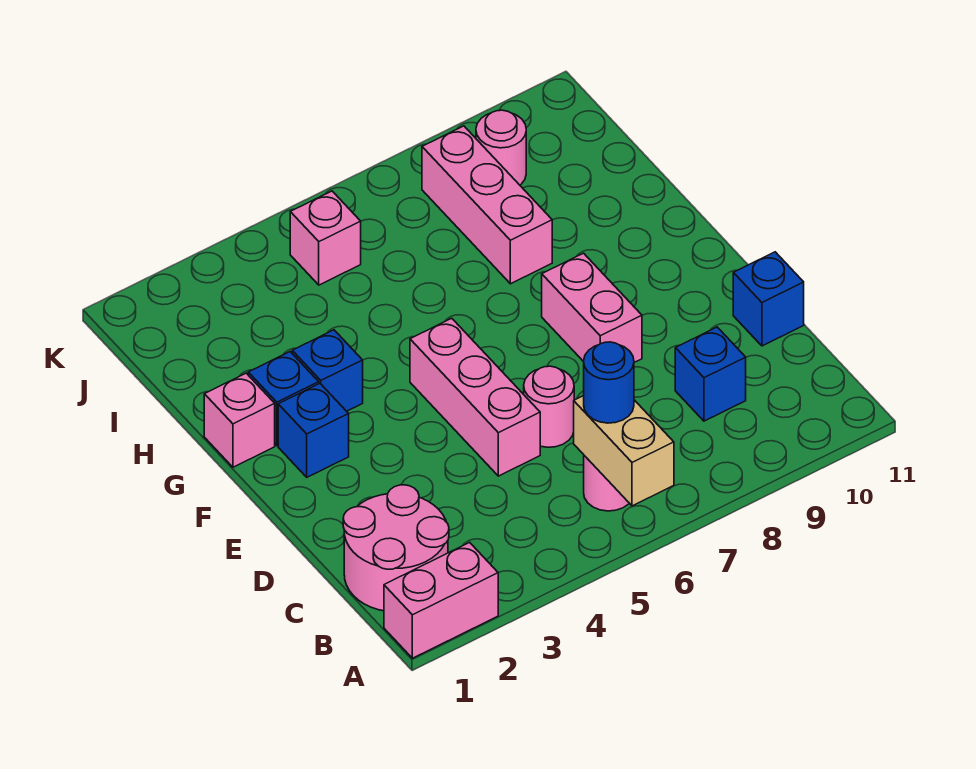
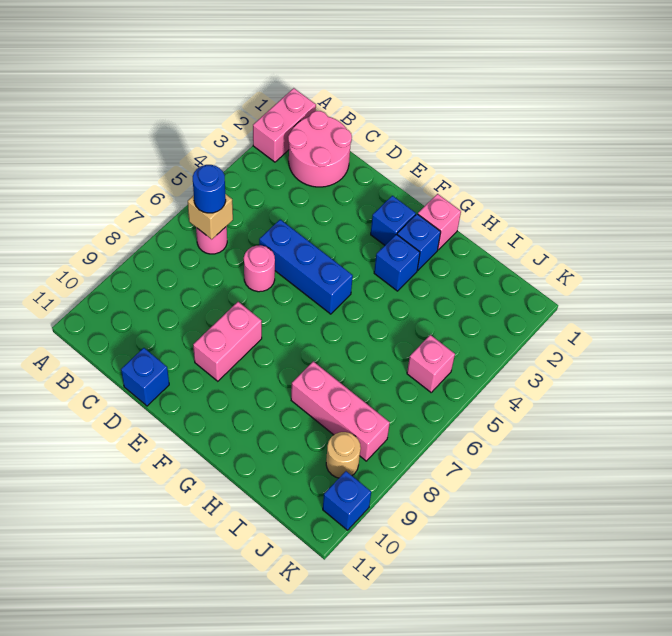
tan 1x2 brick [574,396,674,506] -> tan 1x1 brick [188,194,233,239]
blue 1x1 brick [675,327,746,421] -> blue 1x1 brick moved to [323,471,371,530]
pink 1x3 brick [410,318,540,476] -> blue 1x3 brick [259,220,353,314]
pink 1x2 brick [542,253,642,362] -> pink 1x2 brick turned to [193,302,262,381]
pink 1x1 round brick [476,110,526,185] -> tan 1x1 round brick [326,432,361,478]

